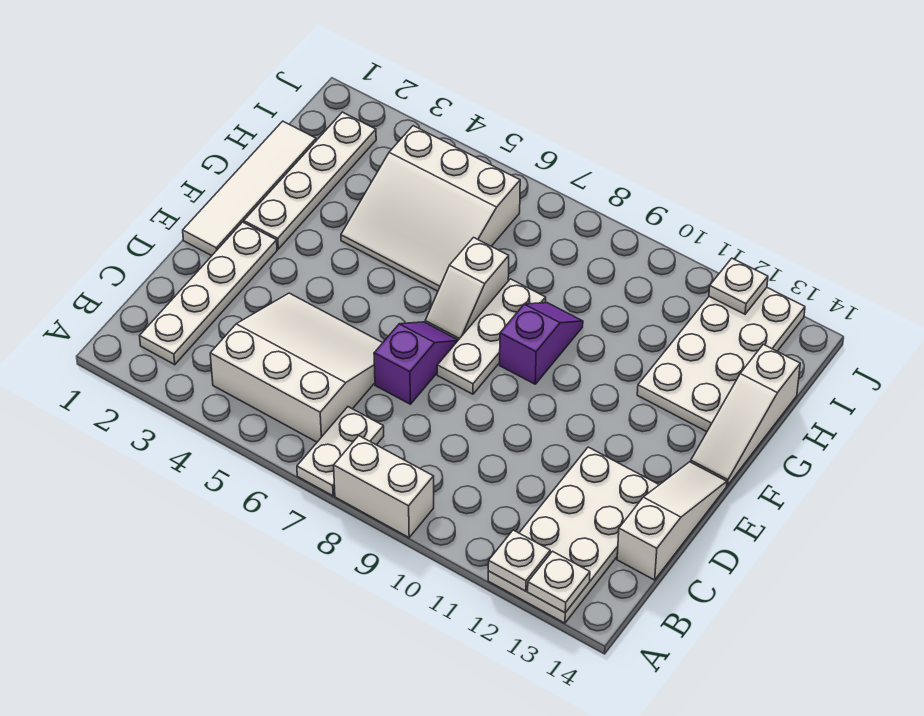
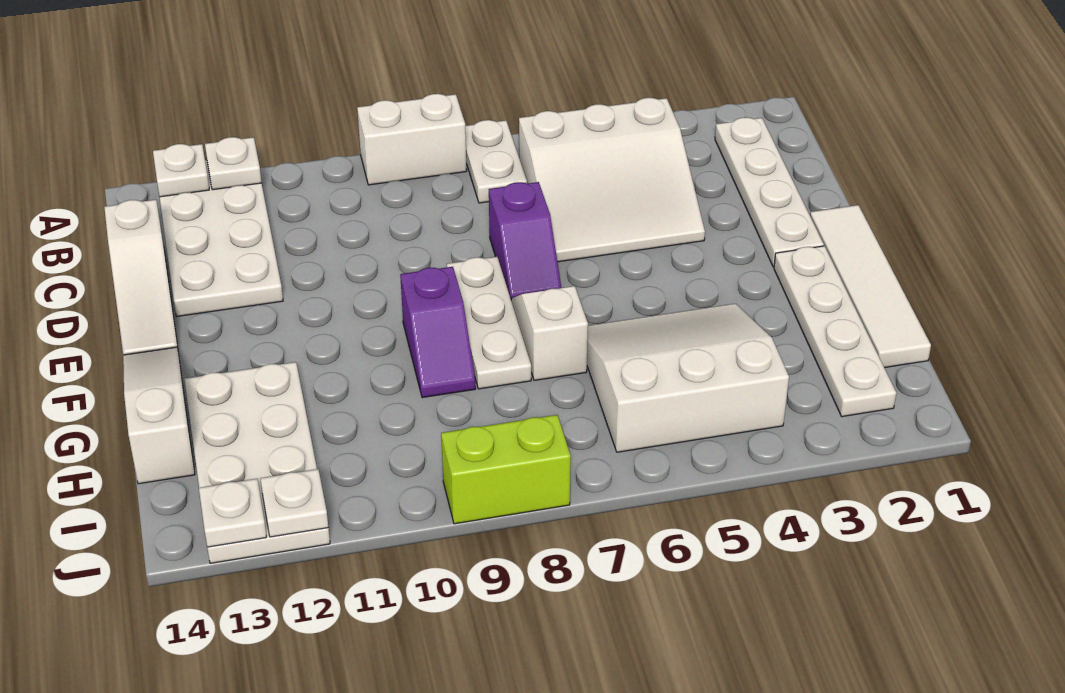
none -> lime 1x2 brick [441,415,571,524]
none -> white 1x1 plate [199,479,267,547]

